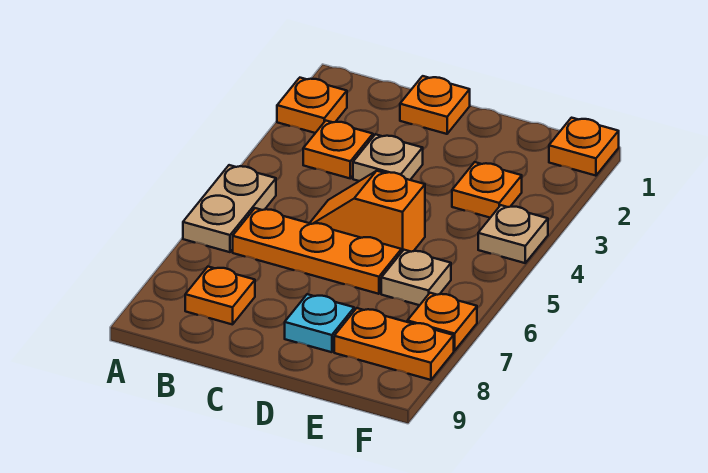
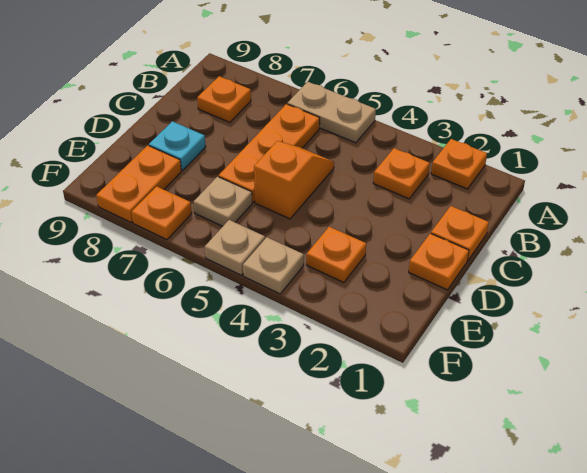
tan 1x1 plate [353,134,423,181] -> tan 1x1 plate moved to [205,220,265,275]
orange 1x1 plate [549,118,619,176] -> orange 1x1 plate moved to [409,233,469,290]

